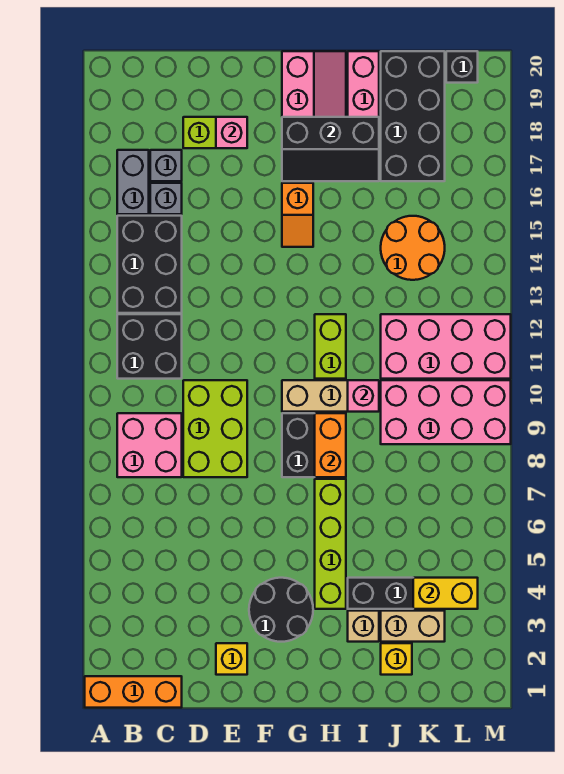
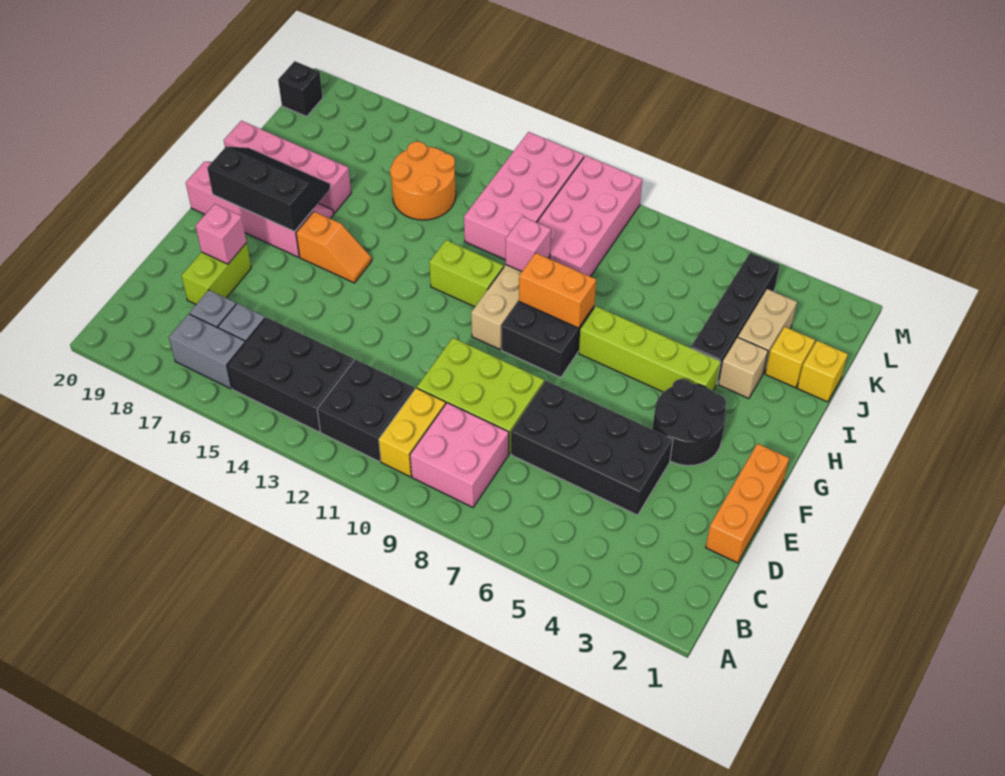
orange 1x3 brick [85,676,182,708] -> orange 1x3 brick moved to [706,444,789,563]
yellow 1x1 brick [216,643,247,675] -> yellow 1x1 brick moved to [797,341,848,402]
black 2x3 slope [282,117,379,181] -> black 2x3 slope turned to [207,146,330,232]
black 2x4 brick [381,51,445,181] -> black 2x4 brick moved to [511,381,673,515]
yellow 1x2 brick [413,578,478,609] -> yellow 1x2 brick moved to [379,388,446,477]

